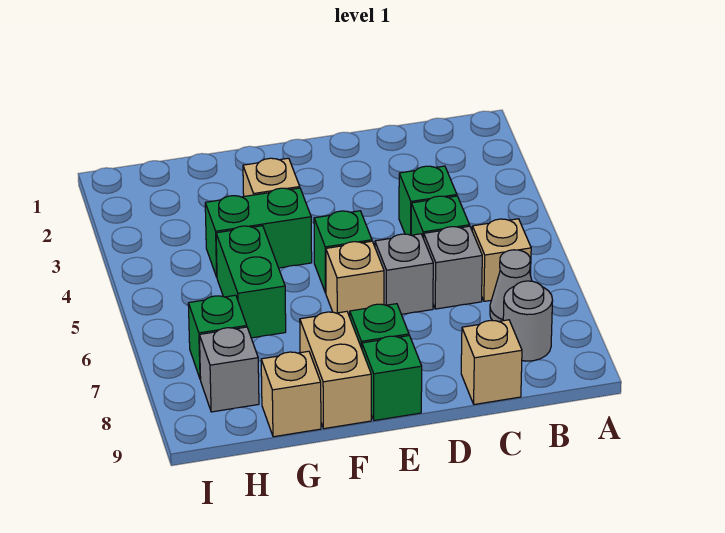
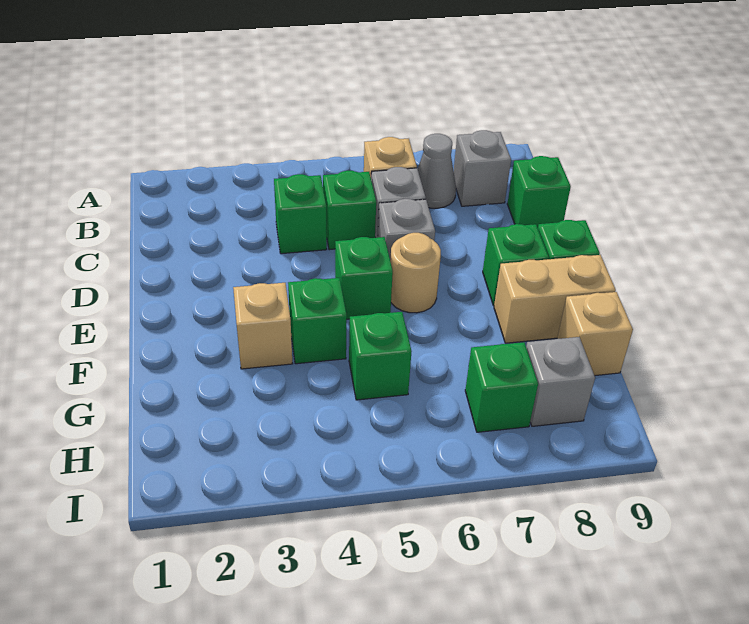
grey 1x1 round brick [503,281,553,361] -> grey 1x1 brick [454,130,511,206]
tan 1x1 brick [461,320,522,404] -> green 1x1 brick [507,156,571,228]
tan 1x1 brick [326,241,384,317] -> tan 1x1 round brick [390,233,441,313]
green 1x2 brick [205,188,312,277] -> green 1x1 brick [288,278,347,364]
green 1x2 brick [216,226,286,338] -> green 1x1 brick [349,312,412,400]

